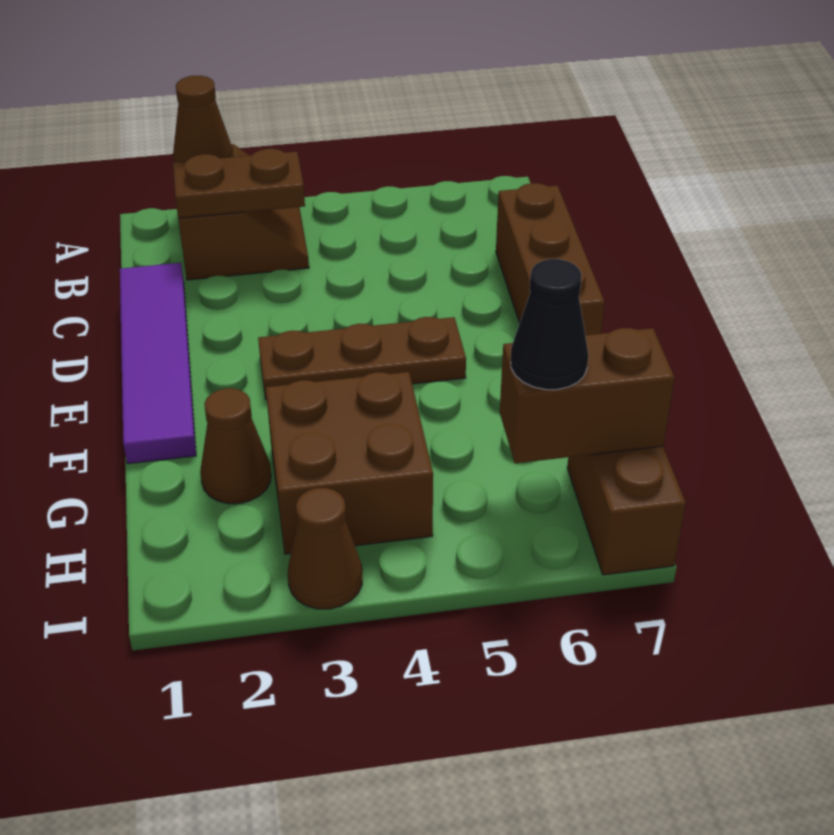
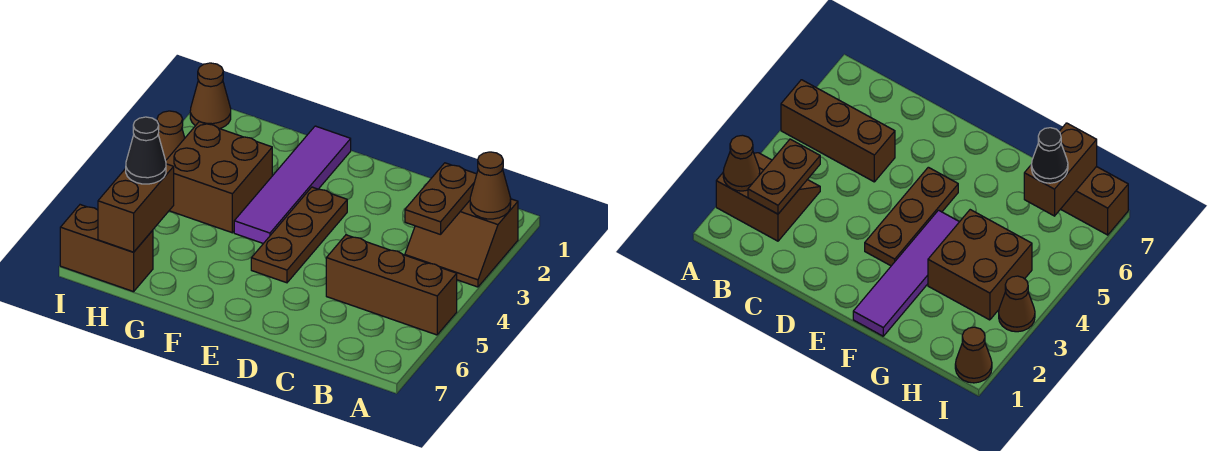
purple 1x4 tile [120,263,196,464] -> purple 1x4 tile turned to [234,126,351,244]
brown 1x3 brick [496,183,605,335] -> brown 1x3 brick moved to [326,235,457,335]
brown 1x1 cone [200,388,271,504] -> brown 1x1 cone moved to [190,63,231,129]

